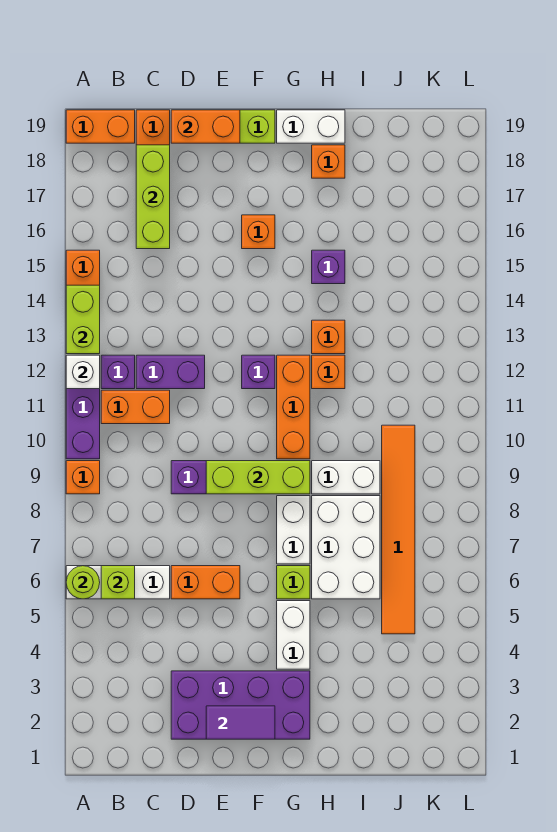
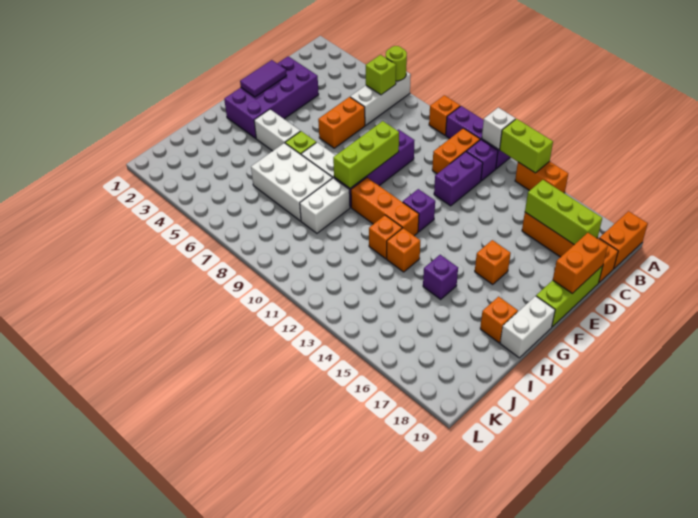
orange 1x6 tile [382,425,415,634] -> none

